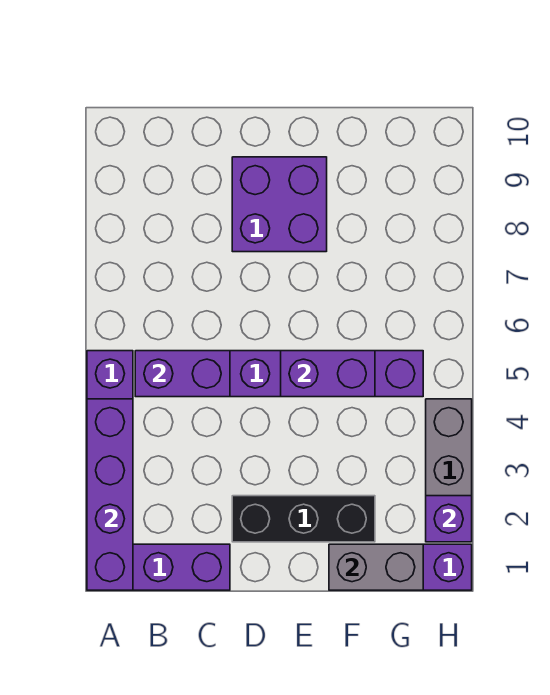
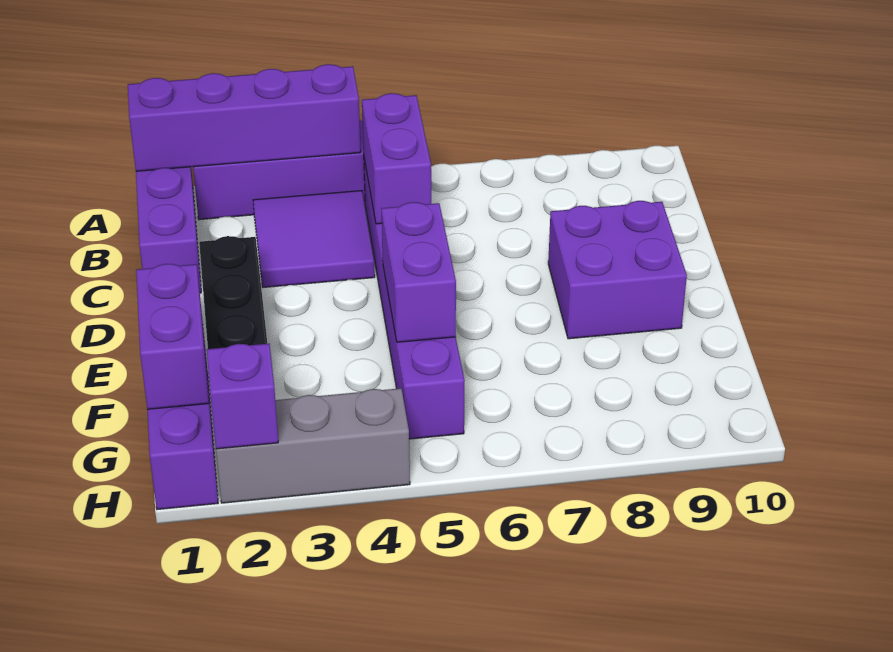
none -> purple 2x2 tile [253,191,375,287]
grey 1x2 brick [329,544,423,590] -> purple 1x2 brick [136,264,209,409]

